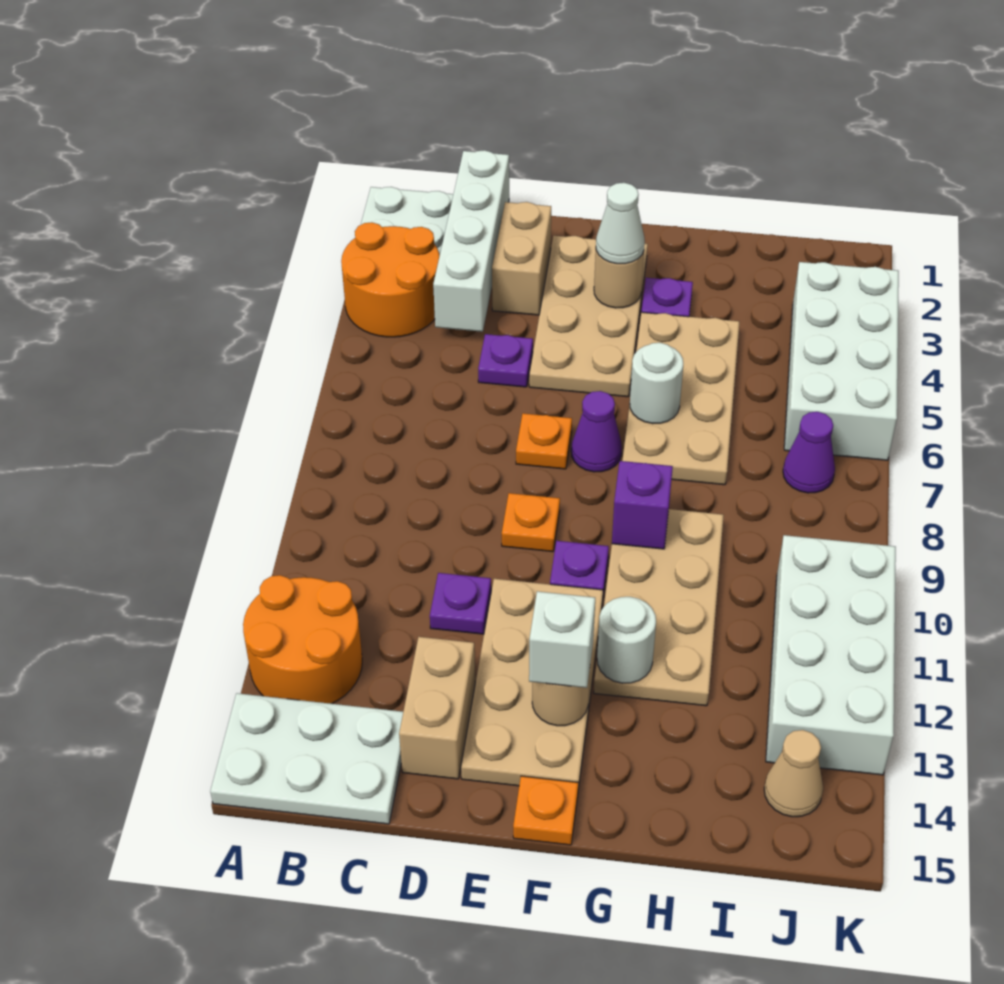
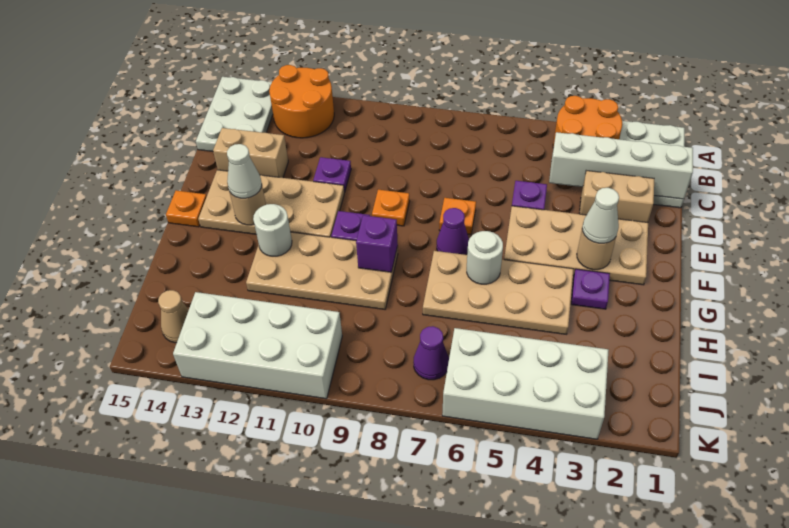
white 1x1 brick [529,591,595,688] -> white 1x1 cone [227,144,262,198]

